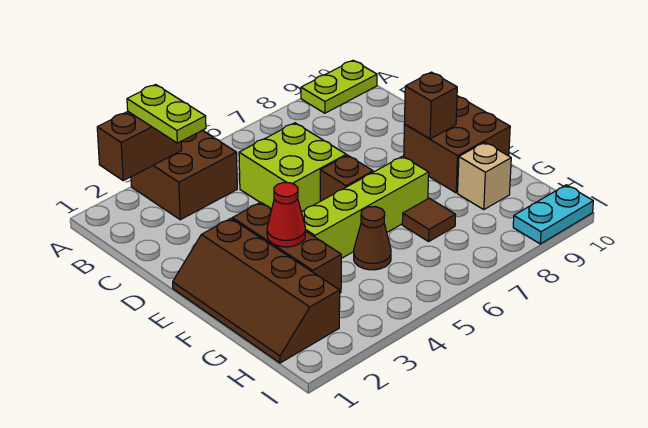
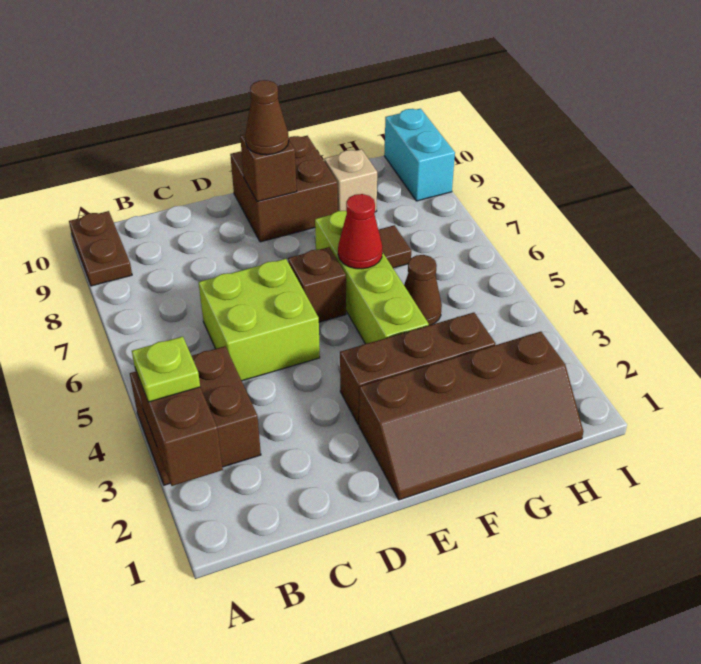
lime 1x2 plate [127,84,206,143] -> lime 1x1 plate [132,336,200,402]
lime 1x2 plate [301,60,377,113] -> brown 1x2 plate [69,211,132,286]
none -> brown 1x1 cone [245,80,289,155]
red 1x1 cone [267,183,305,247] -> red 1x1 cone moved to [338,194,382,269]
cyan 1x2 plate [513,185,593,244] -> cyan 1x2 brick [384,109,455,201]

